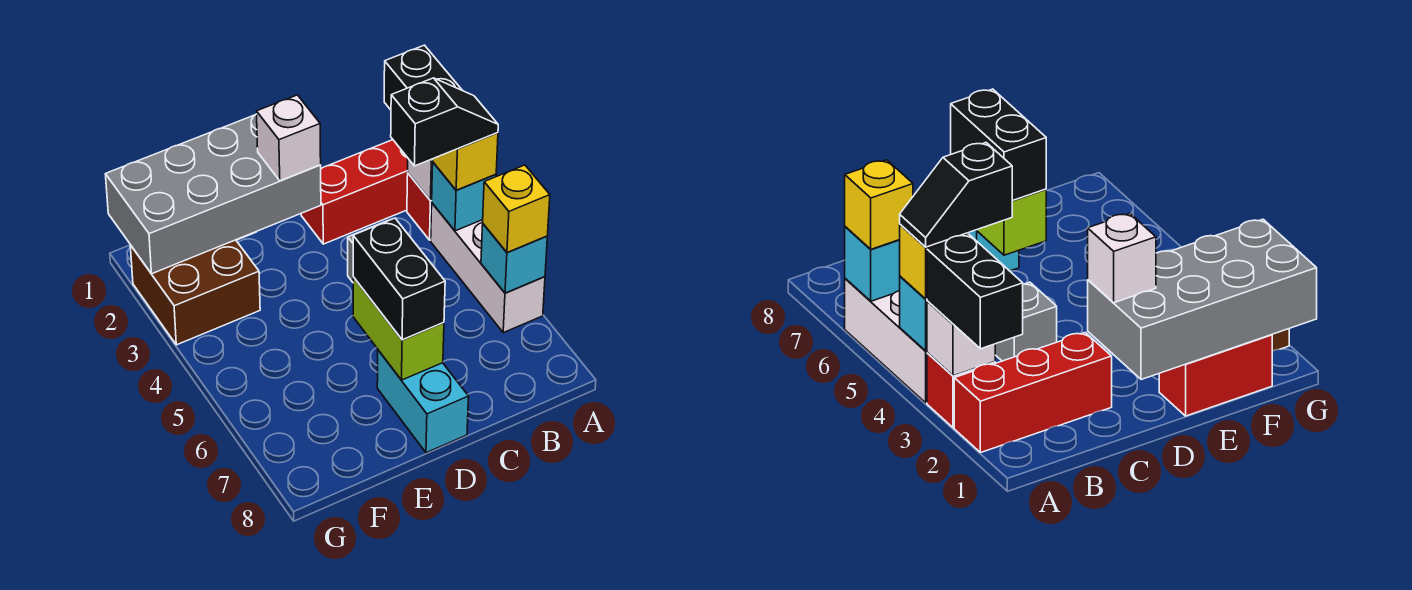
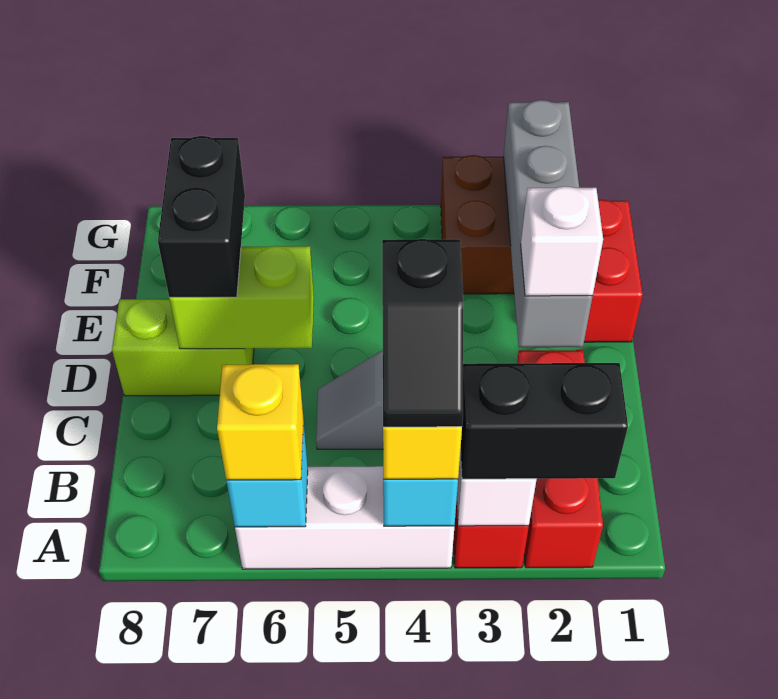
grey 2x4 brick [105,114,321,274] -> grey 1x4 brick [504,100,592,347]
black 1x2 brick [353,218,445,340] -> black 1x2 brick turned to [158,136,245,297]
cyan 1x2 brick [377,350,469,453] -> lime 1x2 brick [112,299,254,396]

